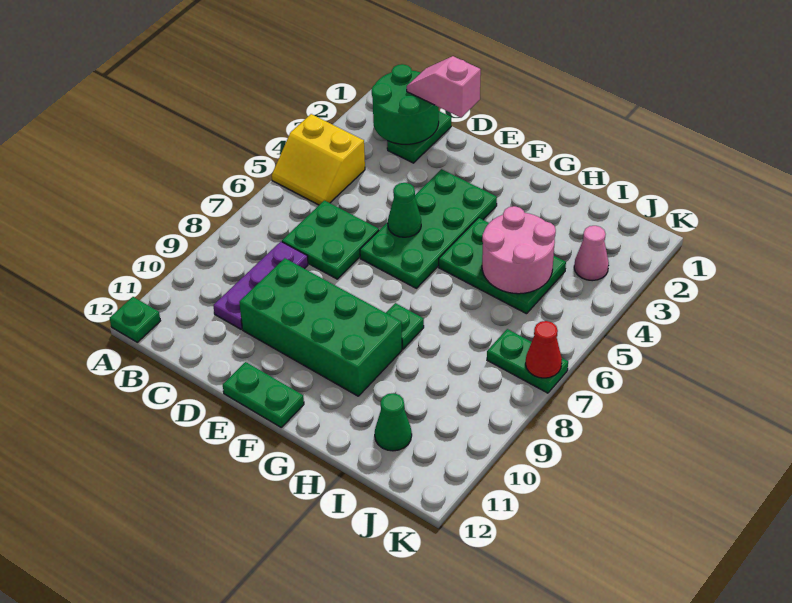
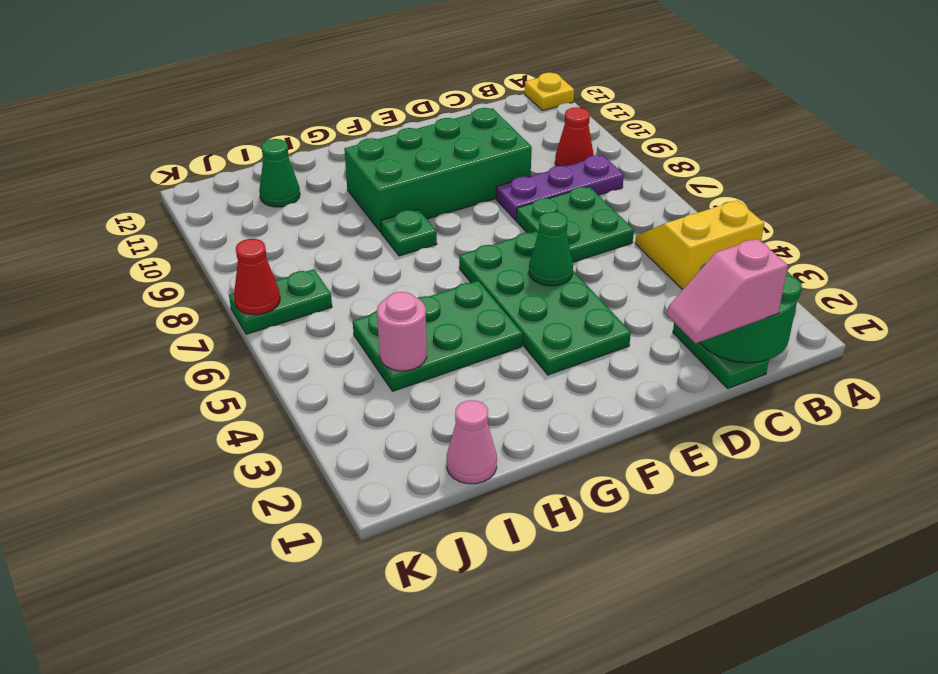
green 1x1 plate [110,297,160,342] -> yellow 1x1 plate [525,73,574,111]
none -> red 1x1 cone [555,107,594,166]
pink 1x2 slope [407,56,481,117] -> pink 1x2 slope turned to [667,239,788,343]
purple 1x3 plate [213,242,308,329] -> purple 1x3 plate turned to [496,155,624,220]
green 1x2 plate [223,362,304,427] -> none
pink 2x2 round brick [482,206,556,294] -> pink 1x1 round brick [377,292,427,371]
pink 1x1 cone [574,226,609,281] -> pink 1x1 cone moved to [446,400,497,484]

